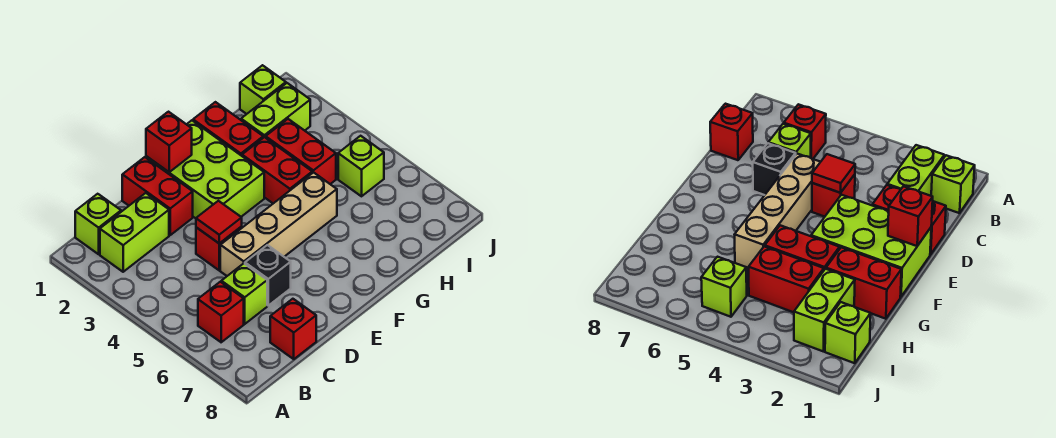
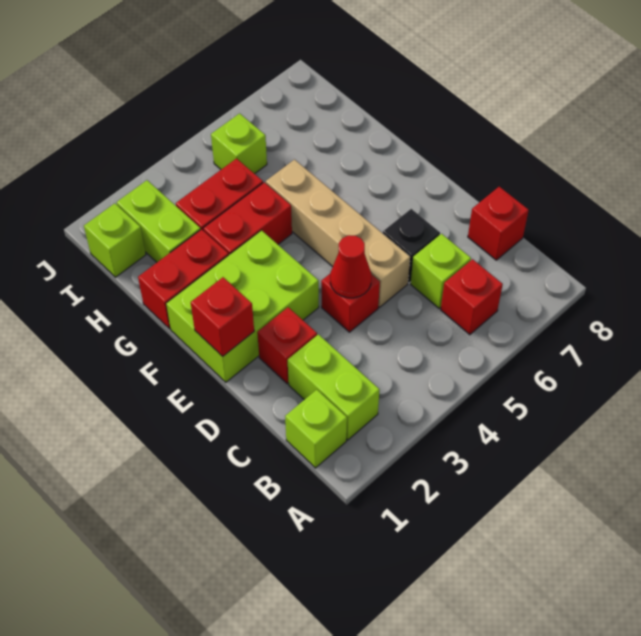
red 1x2 brick [122,157,193,235] -> red 1x1 brick [257,307,317,384]
red 1x1 tile [196,201,242,243] -> red 1x1 cone [330,235,371,298]

